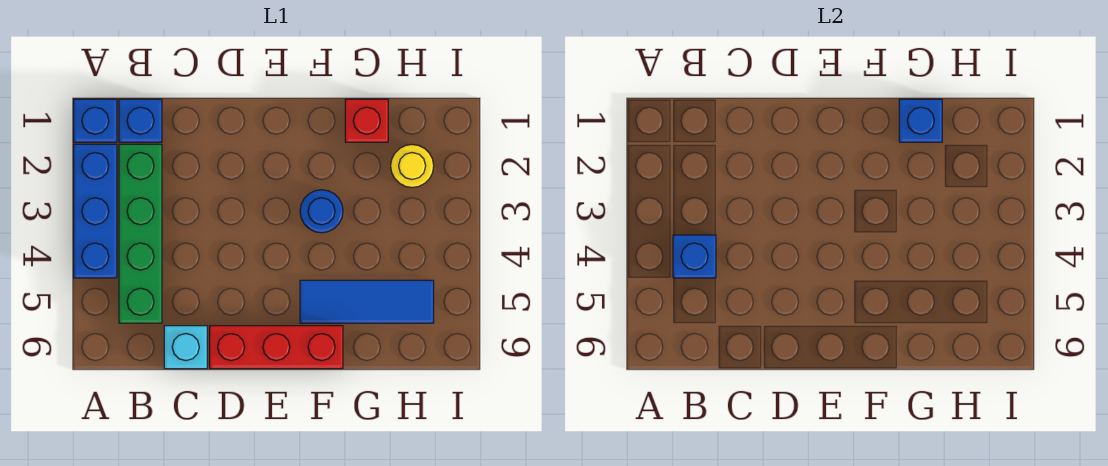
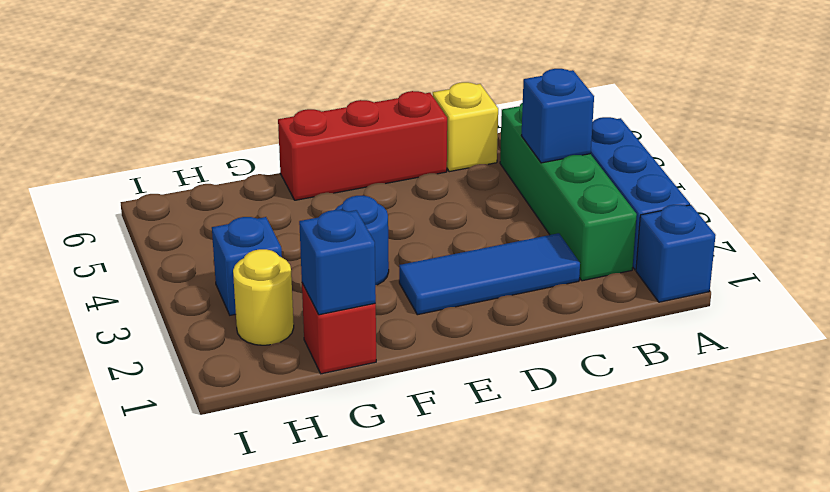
blue 1x1 brick [119,99,162,142] -> blue 1x1 brick moved to [212,217,282,315]
cyan 1x1 brick [164,326,207,369] -> yellow 1x1 brick [433,82,498,172]
blue 1x3 tile [300,280,434,323] -> blue 1x3 tile moved to [399,233,580,315]

